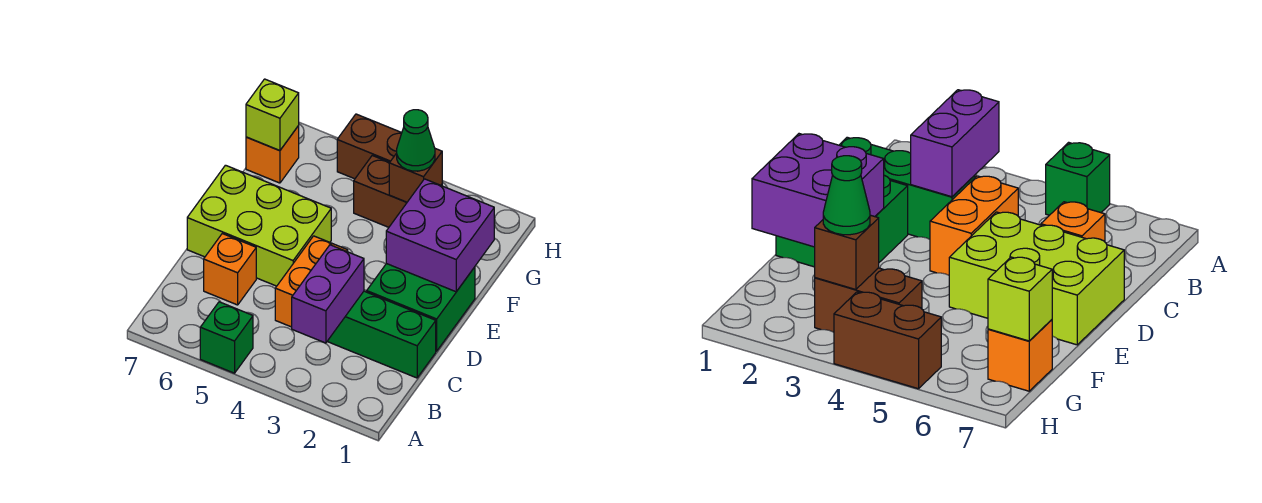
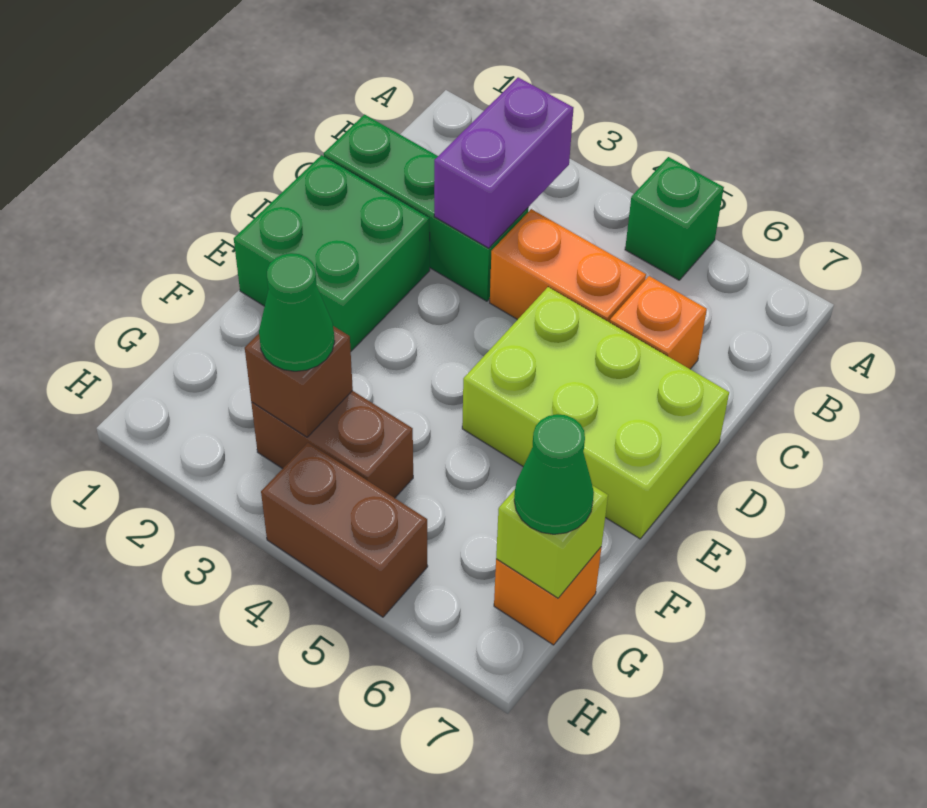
orange 1x2 brick [275,236,348,327] -> orange 1x2 brick turned to [490,209,646,322]
purple 2x2 brick [386,179,494,292] -> none
none -> green 1x1 cone [514,414,594,534]

